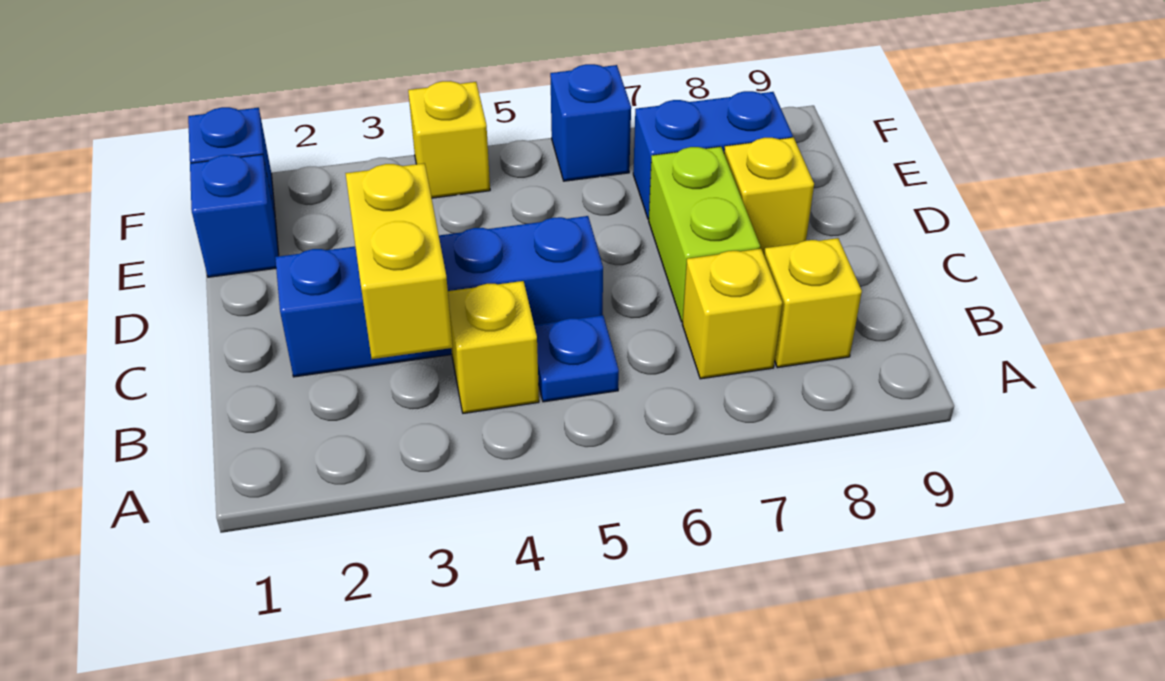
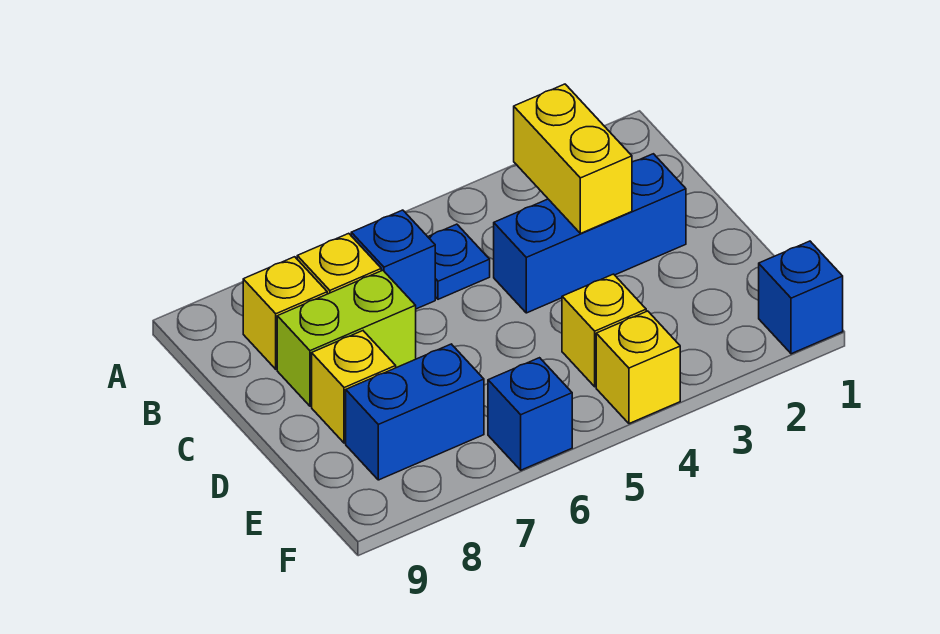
yellow 1x1 brick [448,281,539,413] -> yellow 1x1 brick moved to [562,274,646,387]
blue 1x4 brick [275,216,603,377] -> blue 1x3 brick [494,154,686,313]
lime 1x2 brick [649,147,760,322] -> lime 1x2 brick turned to [277,270,416,406]
blue 1x1 brick [190,154,279,277] -> blue 1x1 brick moved to [351,210,435,309]

